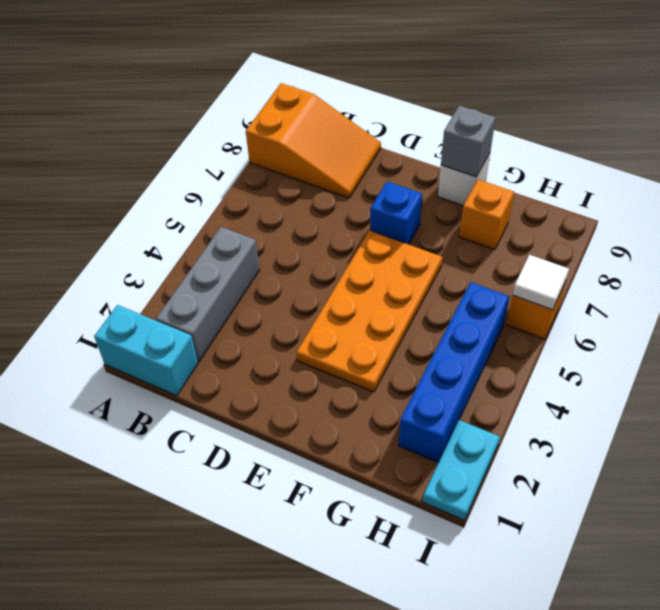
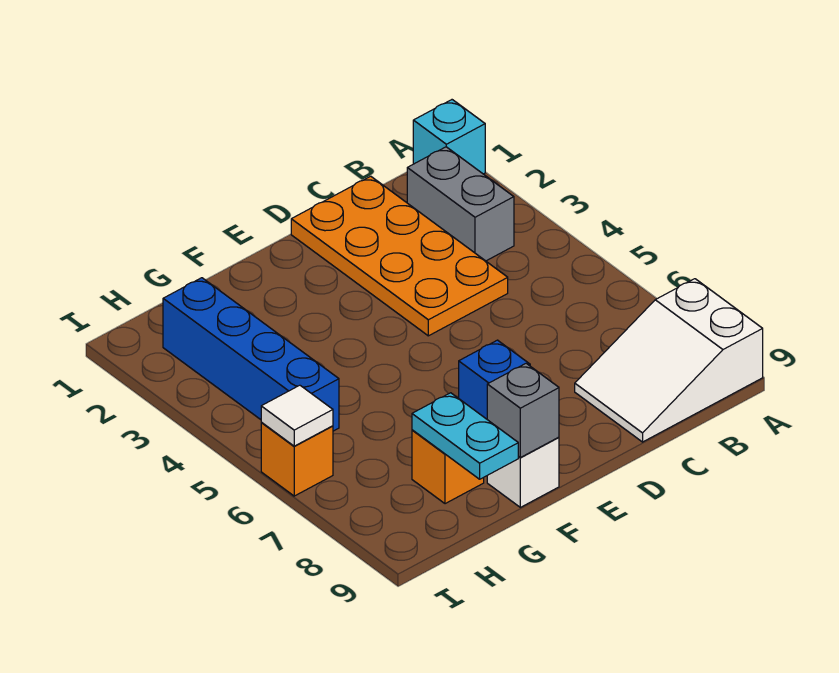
cyan 1x2 brick [94,305,198,396] -> cyan 1x1 brick [413,100,485,174]
orange 2x3 slope [246,83,381,198] -> white 2x3 slope [575,279,763,442]
grey 1x3 brick [156,227,260,362] -> grey 1x2 brick [407,147,514,261]
orange 2x4 plate [297,231,442,392] -> orange 2x4 plate moved to [291,176,508,336]
cyan 1x2 plate [423,420,500,520] -> cyan 1x2 plate moved to [412,393,518,479]

